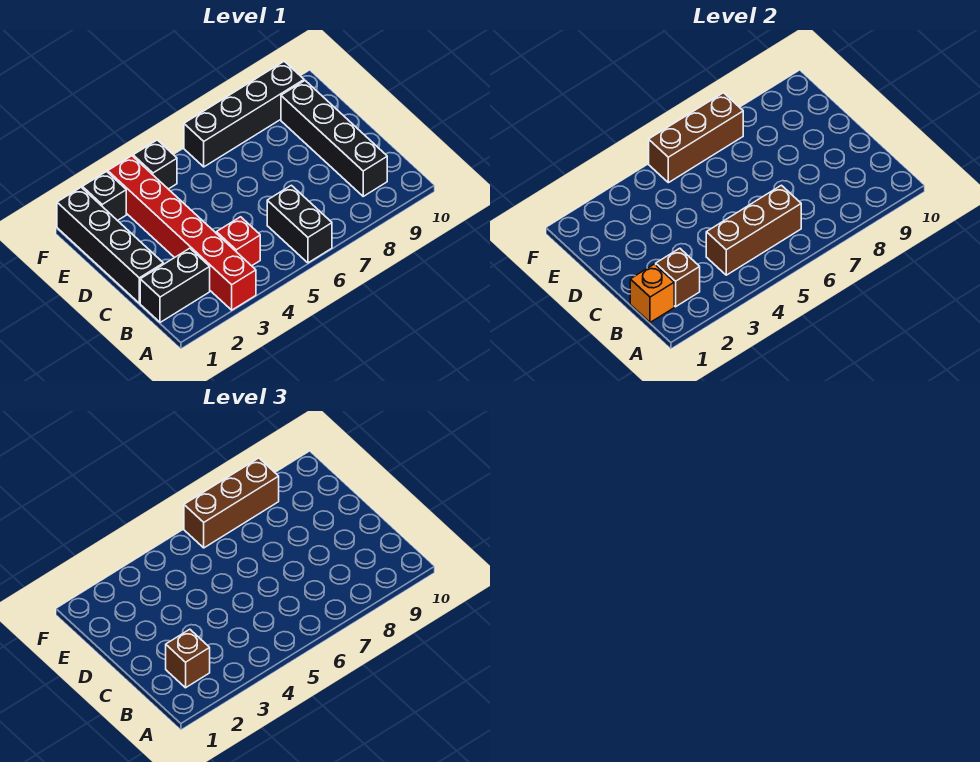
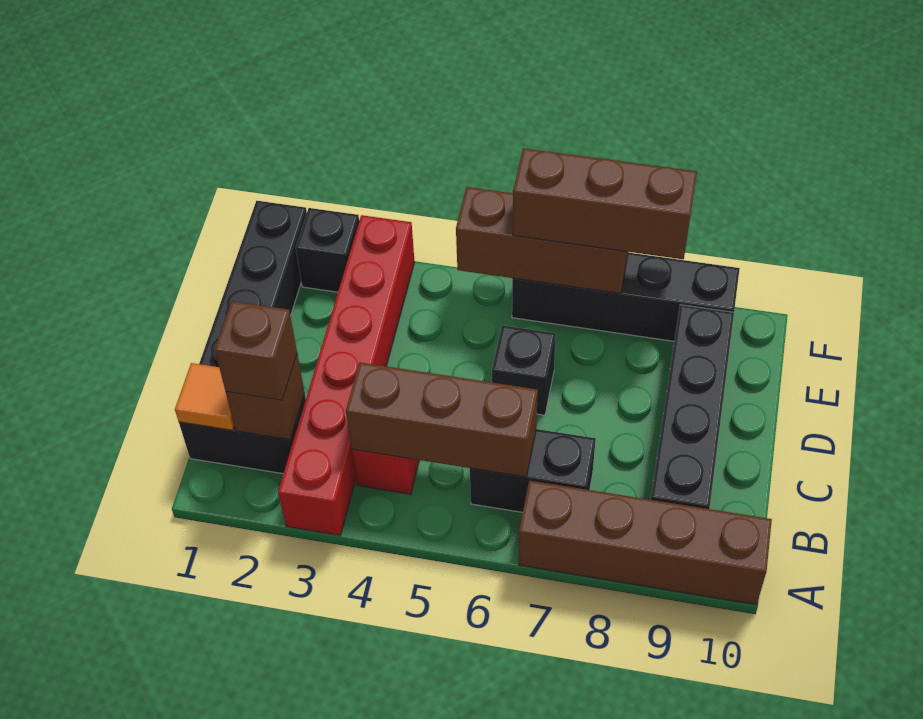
black 1x2 brick [267,185,332,263] -> black 1x2 brick turned to [470,429,596,512]
none -> brown 1x4 brick [518,481,772,605]
orange 1x1 brick [630,264,674,322] -> orange 1x1 tile [175,363,234,430]
black 1x1 brick [133,140,177,189] -> black 1x1 brick moved to [492,325,556,415]

